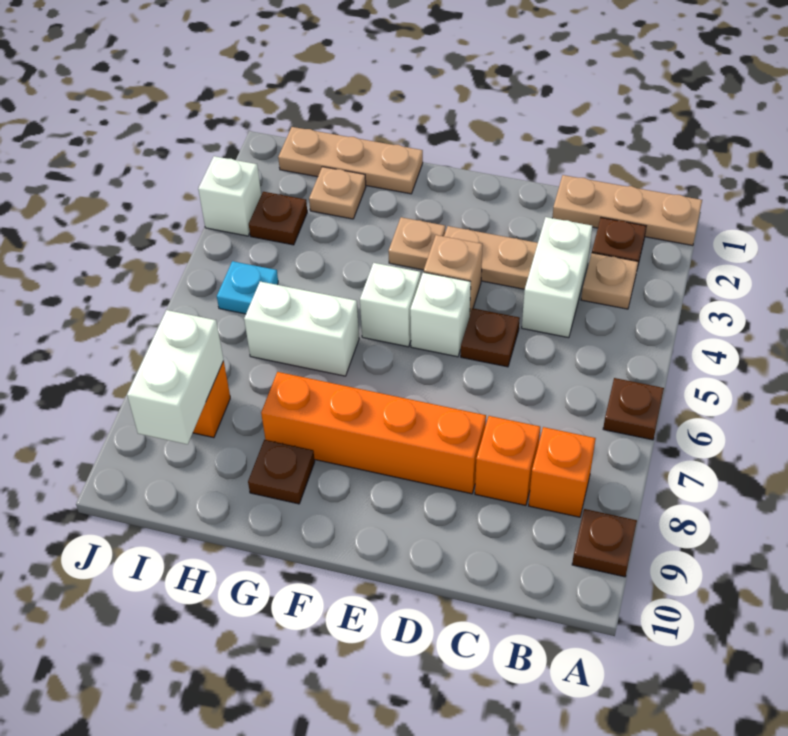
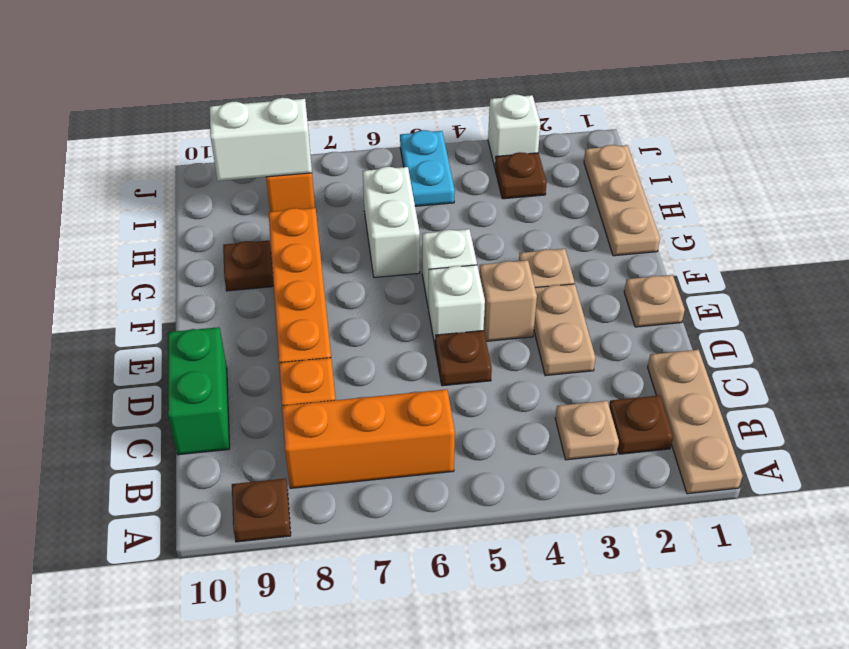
brown 1x1 plate [603,378,664,440] -> none
orange 1x1 brick [529,427,596,517] -> orange 1x3 brick [282,389,455,488]
white 1x2 brick [522,217,592,338] -> none
none -> green 1x2 brick [168,327,230,455]
tan 1x1 plate [309,167,366,219] -> tan 1x1 plate moved to [624,275,685,327]
cyan 1x1 plate [217,261,278,314] -> cyan 1x2 plate [400,130,455,206]

